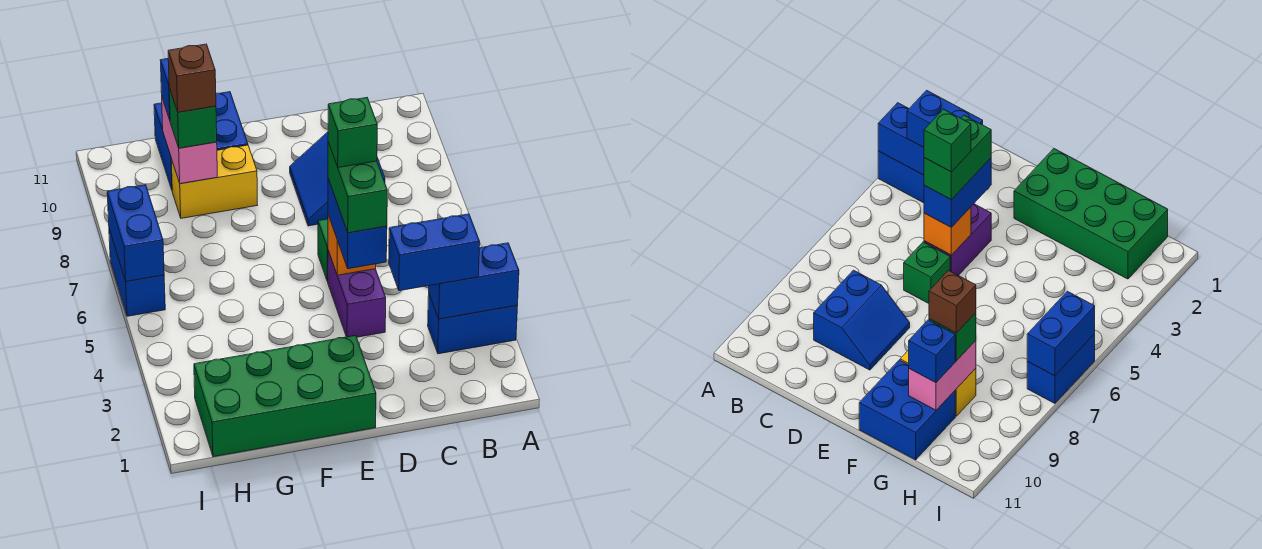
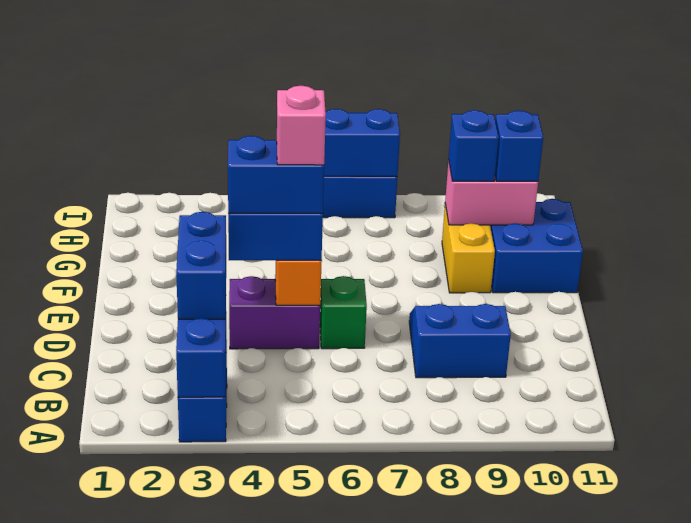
green 1x2 brick [328,142,387,233] -> blue 1x2 brick [228,136,324,213]
green 1x1 brick [328,98,377,168] -> pink 1x1 brick [277,86,326,165]
green 2x4 brick [194,335,376,457] -> none
green 1x1 brick [169,88,217,148] -> blue 1x1 brick [449,110,499,181]
brown 1x1 brick [168,44,216,112] -> none

